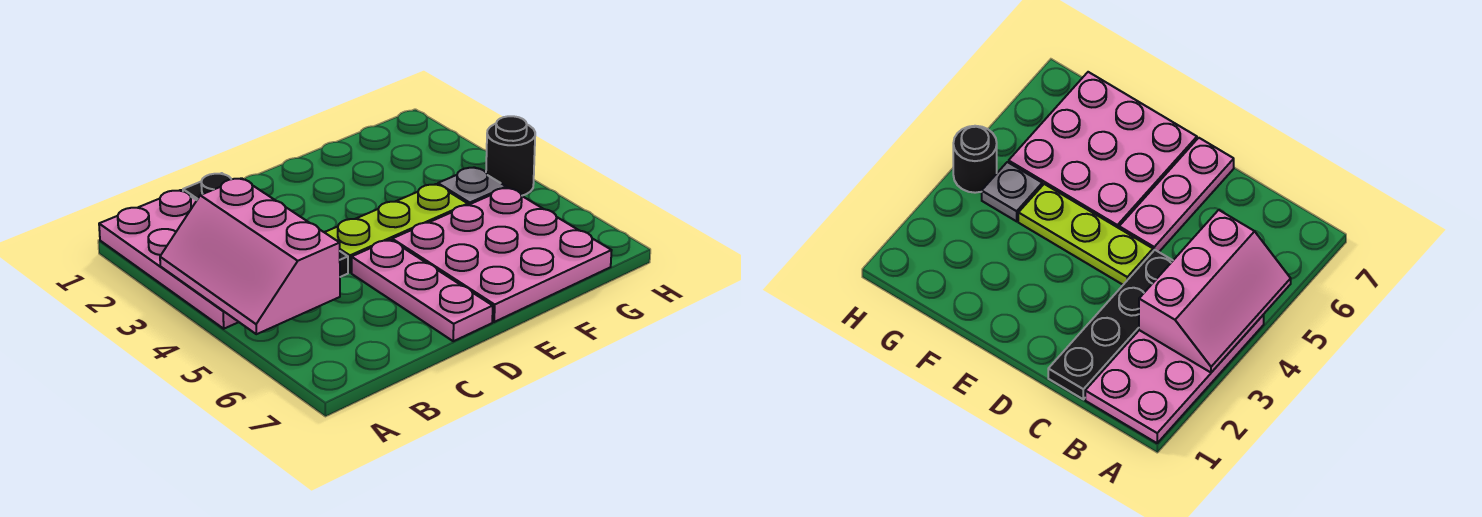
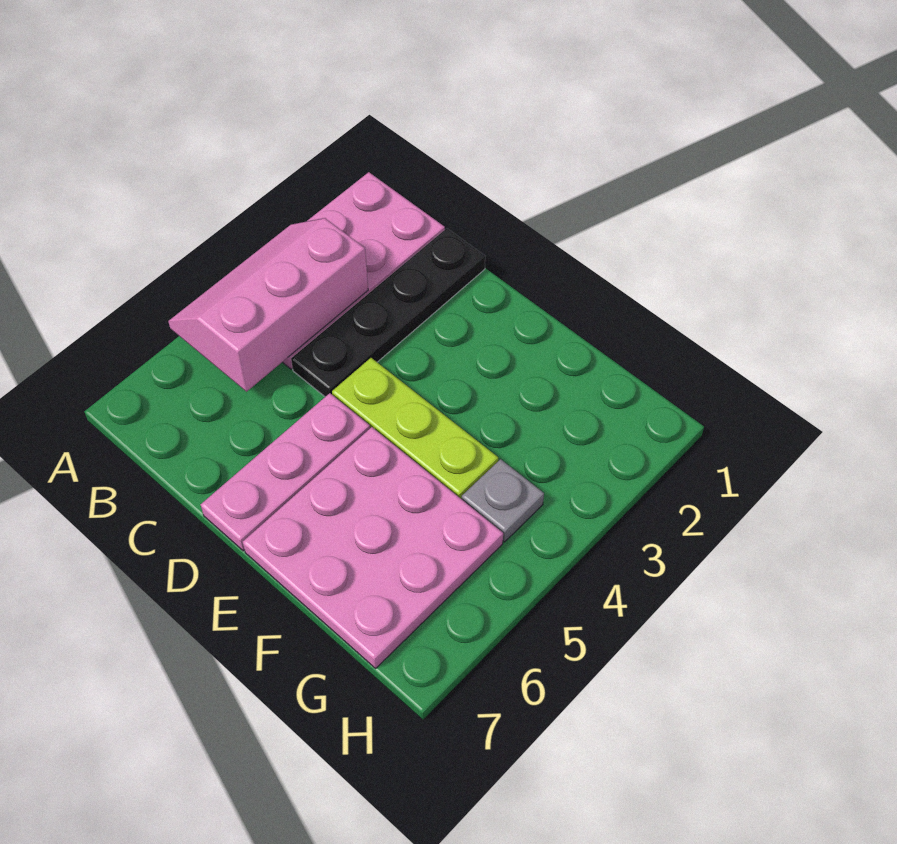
black 1x1 round brick [486,116,535,196] -> none

